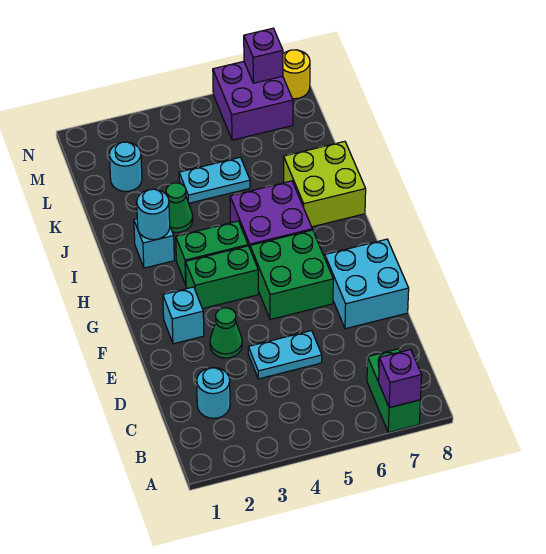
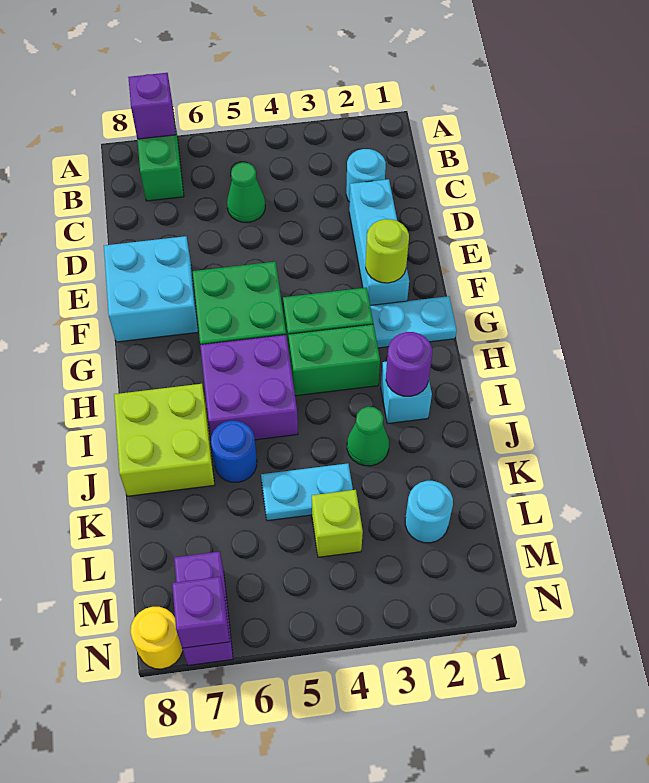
cyan 1x2 plate [248,331,322,379] -> cyan 1x2 plate moved to [370,296,457,348]
green 1x1 cone [210,308,242,358] -> green 1x1 cone moved to [227,162,265,222]
cyan 1x1 brick [163,287,204,344] -> cyan 1x3 brick [349,179,409,305]
none -> lime 1x1 round brick [366,219,409,283]
cyan 1x1 round brick [137,189,170,240] -> purple 1x1 round brick [386,332,432,396]
none -> blue 1x1 round brick [211,421,257,482]
none -> lime 1x1 brick [312,490,363,557]
purple 2x2 brick [213,61,293,140] -> purple 1x2 brick [174,552,233,665]

